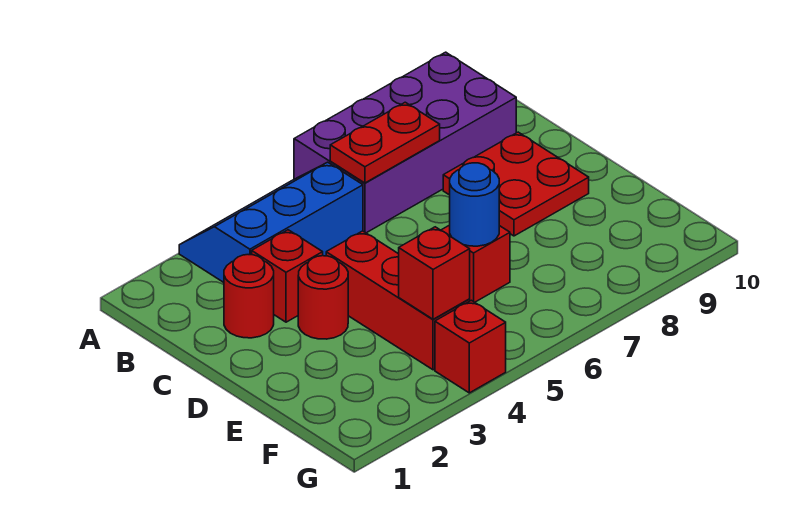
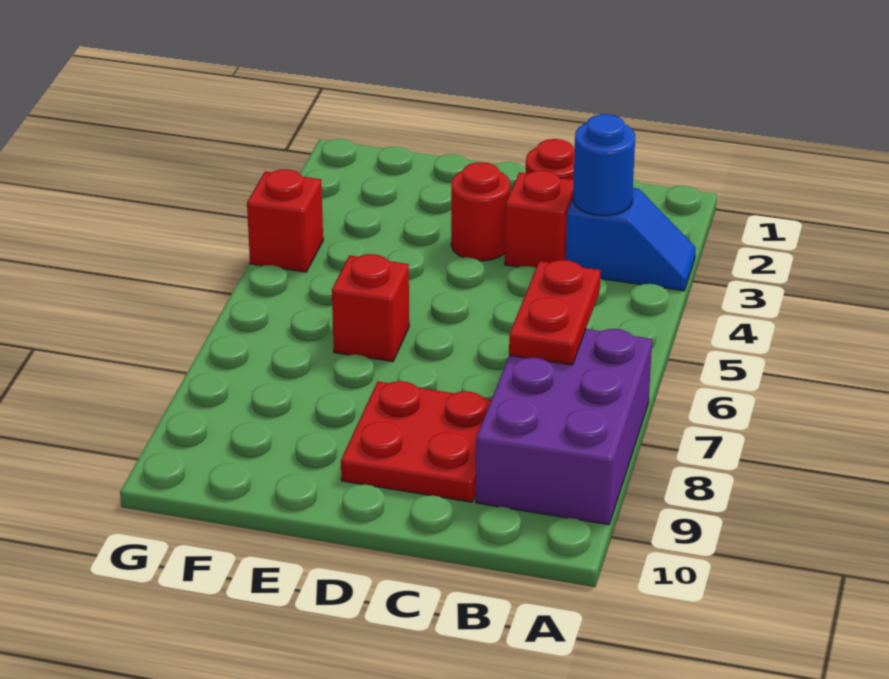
blue 2x3 slope [179,162,363,282] -> blue 1x2 slope [565,188,696,291]
purple 2x4 brick [294,52,516,233] -> purple 2x3 brick [476,329,652,525]
red 1x3 brick [326,231,470,370] -> none
blue 1x1 round brick [450,163,499,246] -> blue 1x1 round brick moved to [573,114,635,216]
red 1x1 brick [399,227,470,319] -> none

